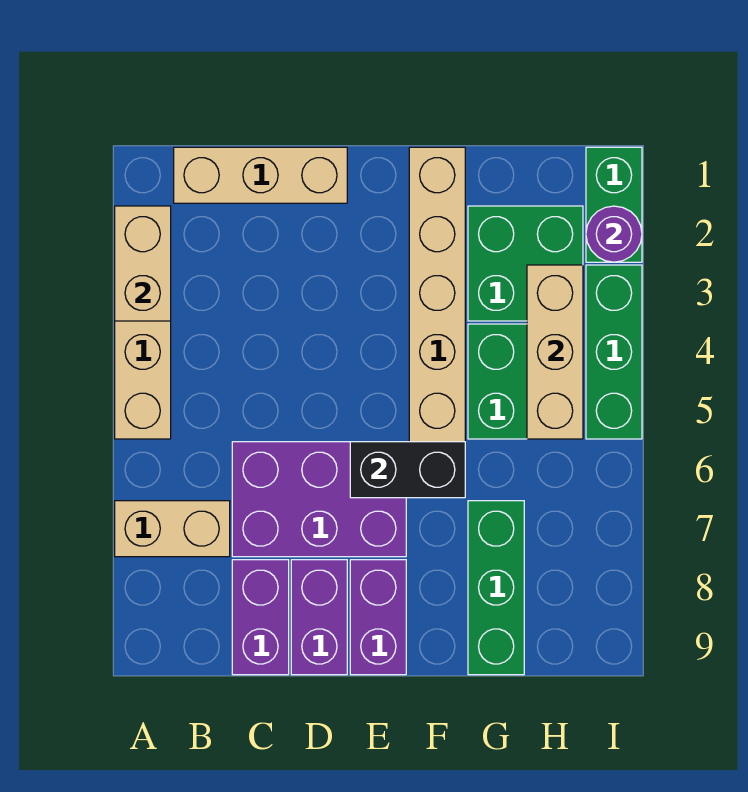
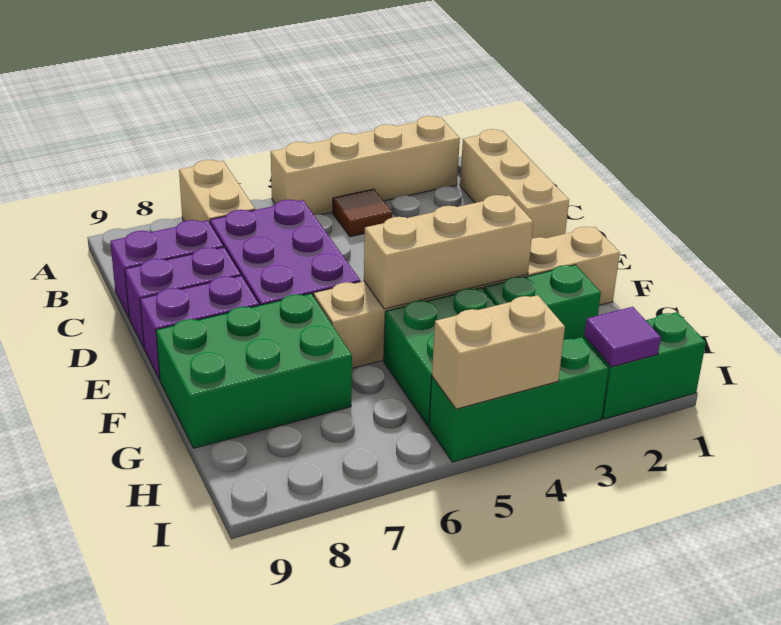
tan 1x2 brick [115,206,171,321] -> tan 1x2 brick moved to [432,295,565,409]
none -> brown 1x1 tile [333,189,392,237]
black 1x2 brick [350,442,465,498] -> none
green 2x2 brick [468,206,583,321] -> green 1x2 brick [484,265,601,339]
green 1x3 brick [468,501,524,675] -> green 2x3 brick [156,294,352,448]
tan 1x3 brick [527,265,583,439] -> tan 1x3 brick moved to [364,195,533,309]
purple 1x1 round brick [586,206,642,262] -> purple 1x1 tile [584,307,661,367]

